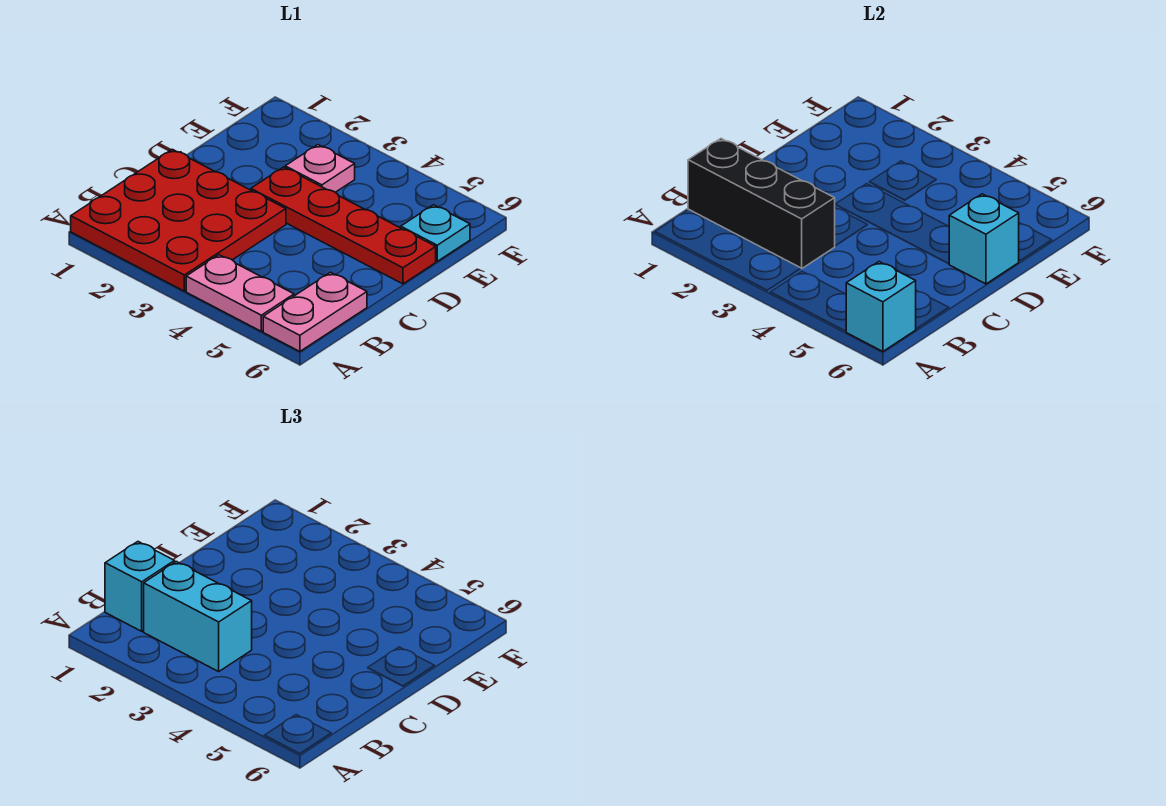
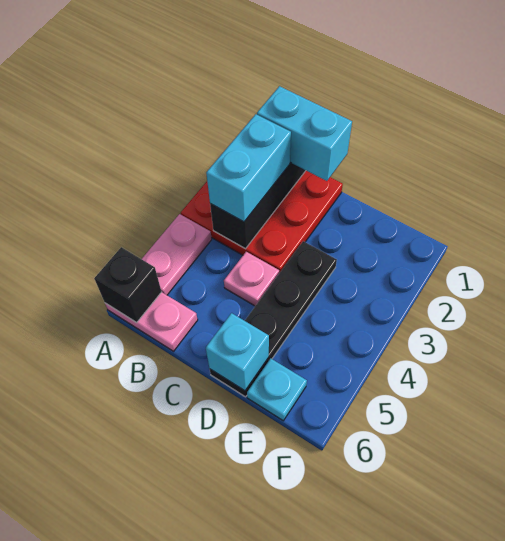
cyan 1x1 brick [846,262,916,351] -> black 1x1 brick [94,247,162,323]
cyan 1x1 brick [105,542,175,631] -> cyan 1x2 brick [257,86,352,181]
red 1x4 plate [251,167,436,284] -> black 1x4 plate [210,241,337,397]
pink 1x1 plate [285,145,355,192] -> pink 1x1 plate moved to [224,252,279,306]

